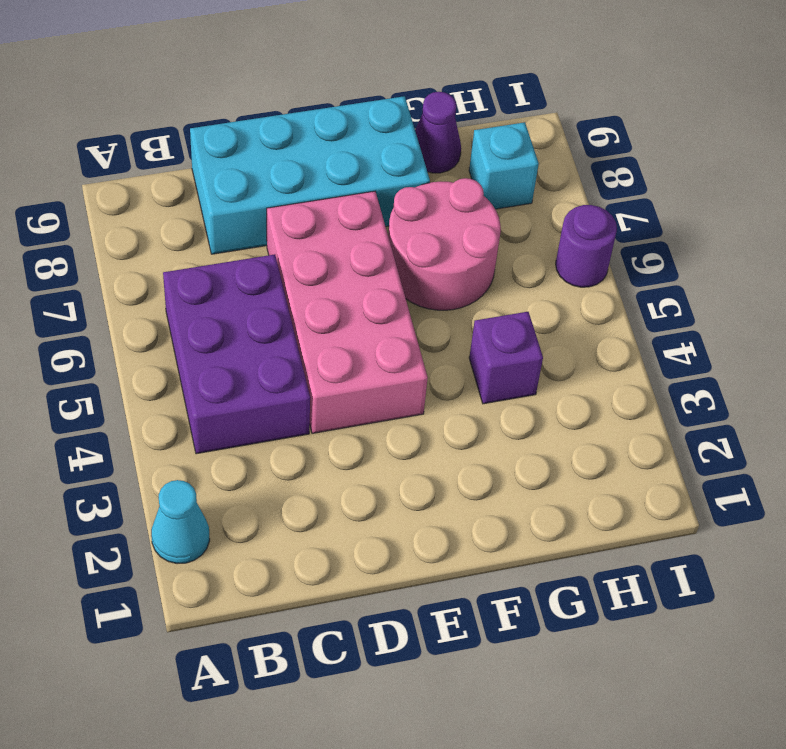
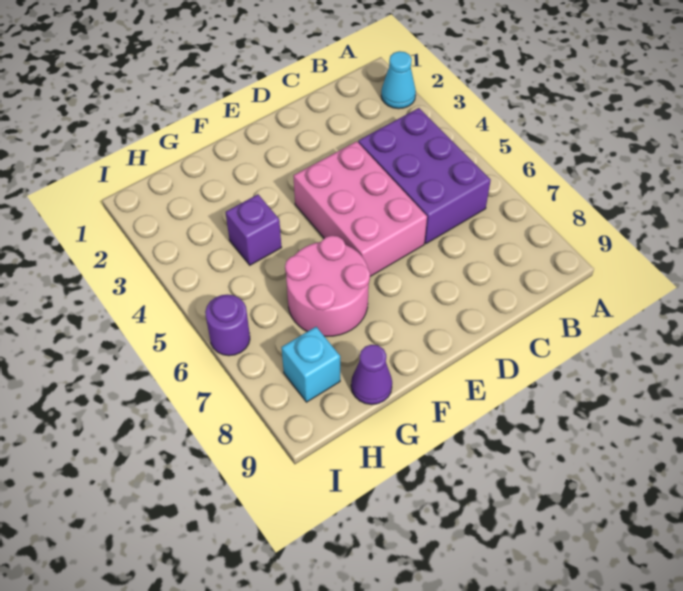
cyan 2x4 brick [190,96,430,254] -> none
pink 2x4 brick [267,191,428,433] -> pink 2x3 brick [293,141,427,276]

